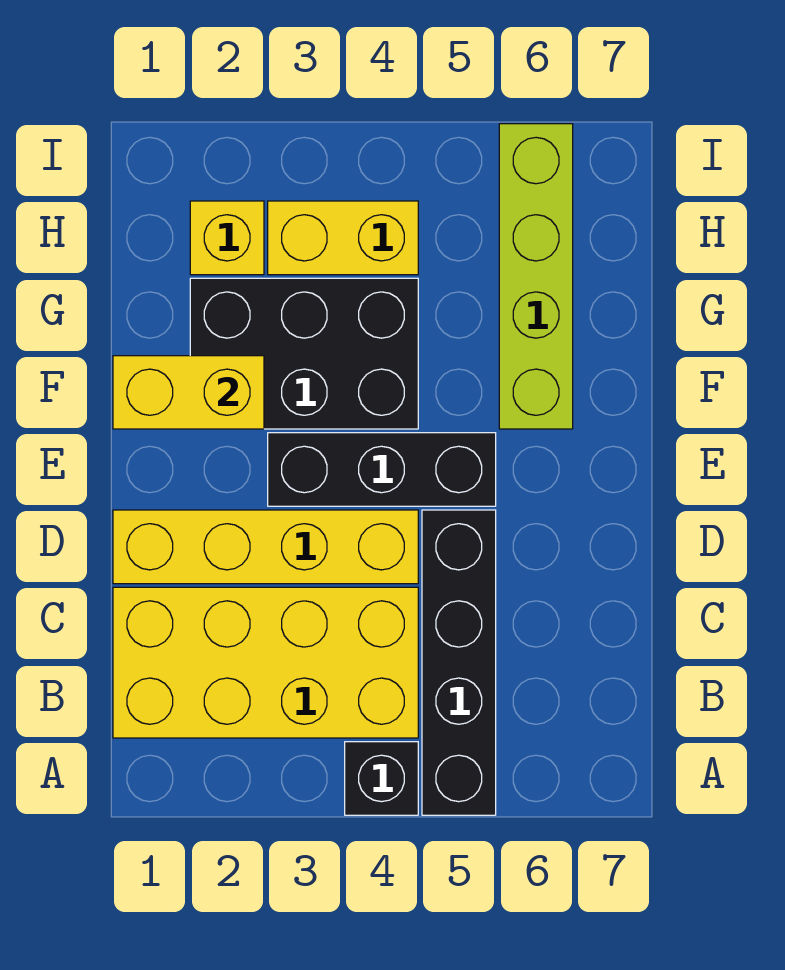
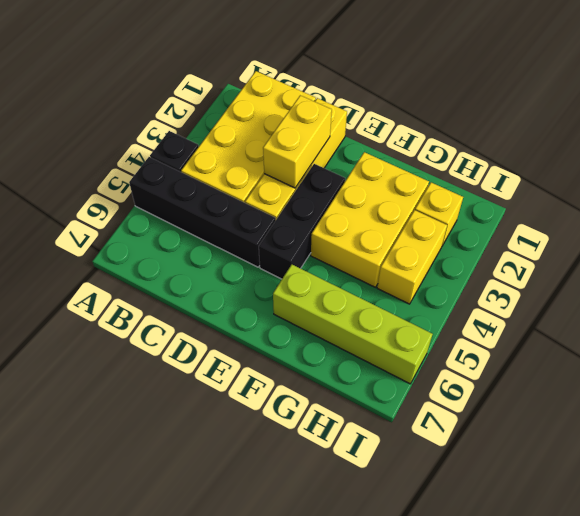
yellow 1x2 brick [113,356,264,429] -> yellow 1x2 brick moved to [263,95,332,188]
black 2x3 brick [190,278,418,429] -> yellow 2x3 brick [311,152,429,287]

